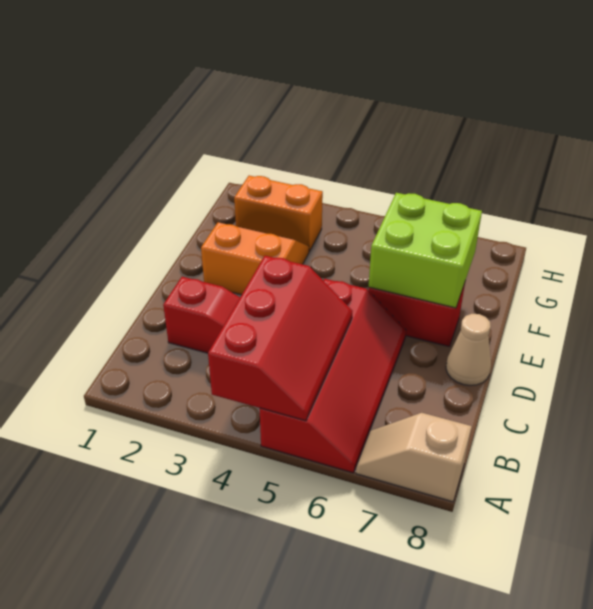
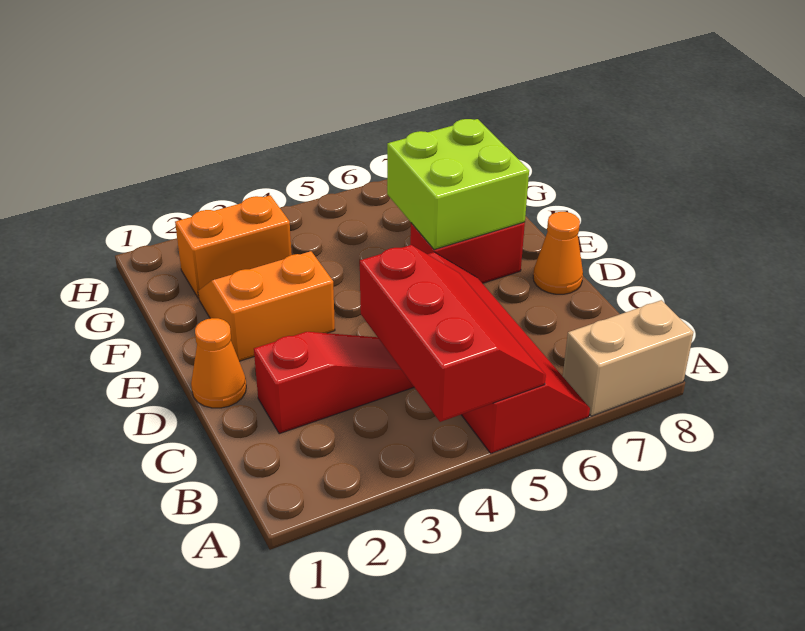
tan 1x2 slope [356,413,472,502] -> tan 1x2 brick [563,300,694,416]
none -> orange 1x1 cone [191,318,246,408]
tan 1x1 cone [446,314,491,385] -> orange 1x1 cone [533,212,583,294]

